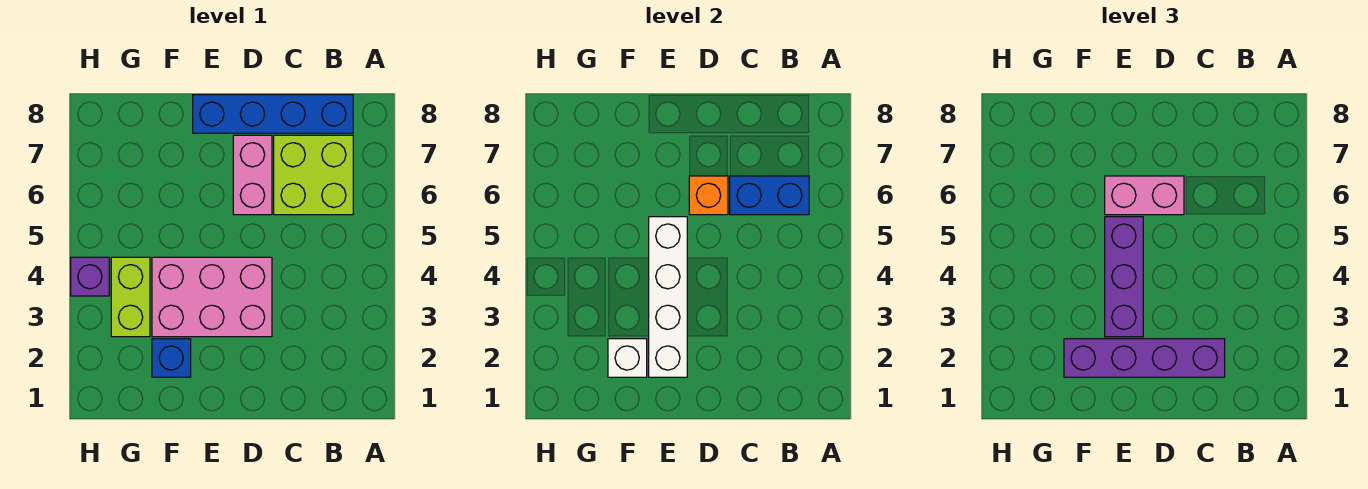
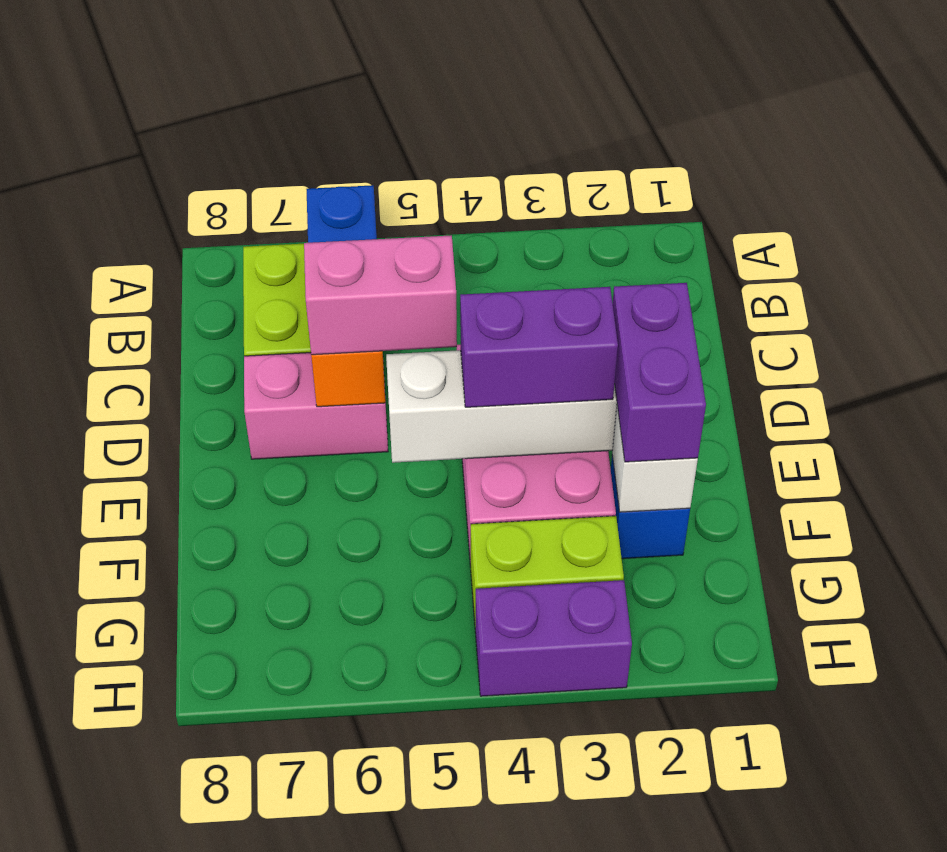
blue 1x4 brick [193,95,353,133] -> none
purple 1x4 brick [1064,339,1225,377] -> purple 1x2 brick [613,283,706,462]
pink 1x2 brick [1105,176,1184,215] -> pink 1x2 brick turned to [304,235,457,355]
purple 1x3 brick [1105,217,1143,337] -> purple 1x2 brick [460,287,618,407]
purple 1x1 brick [71,257,109,296] -> purple 1x2 brick [475,580,632,696]

